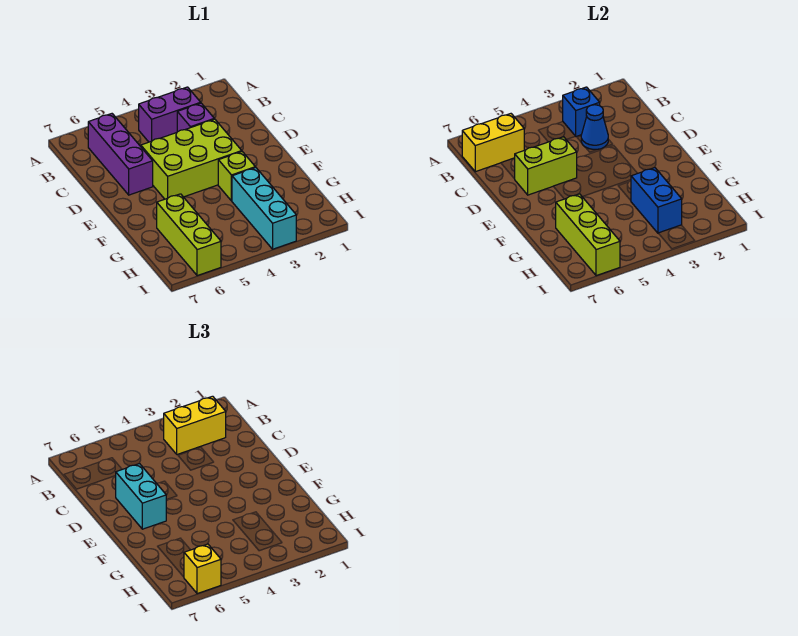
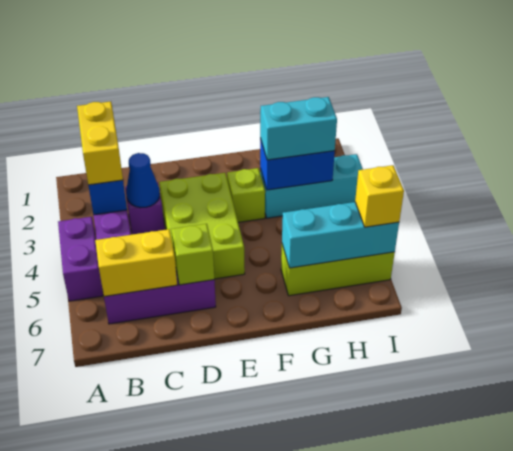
none -> purple 1x2 brick [58,217,103,301]
yellow 1x2 brick [462,114,524,172] -> yellow 1x2 brick turned to [95,229,177,296]
lime 1x2 brick [515,137,577,195] -> lime 1x1 brick [171,224,214,285]
cyan 1x2 brick [116,464,166,529] -> cyan 1x2 brick moved to [260,97,337,160]
lime 1x3 brick [556,194,620,276] -> cyan 1x3 brick [282,202,399,268]

